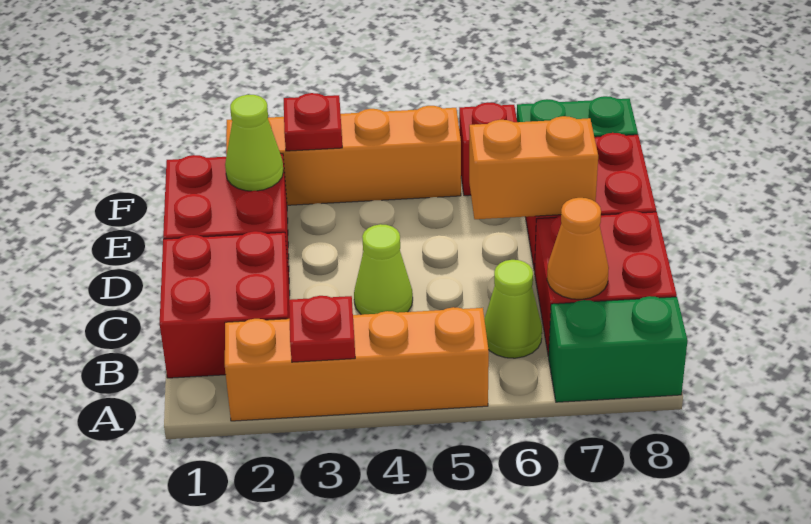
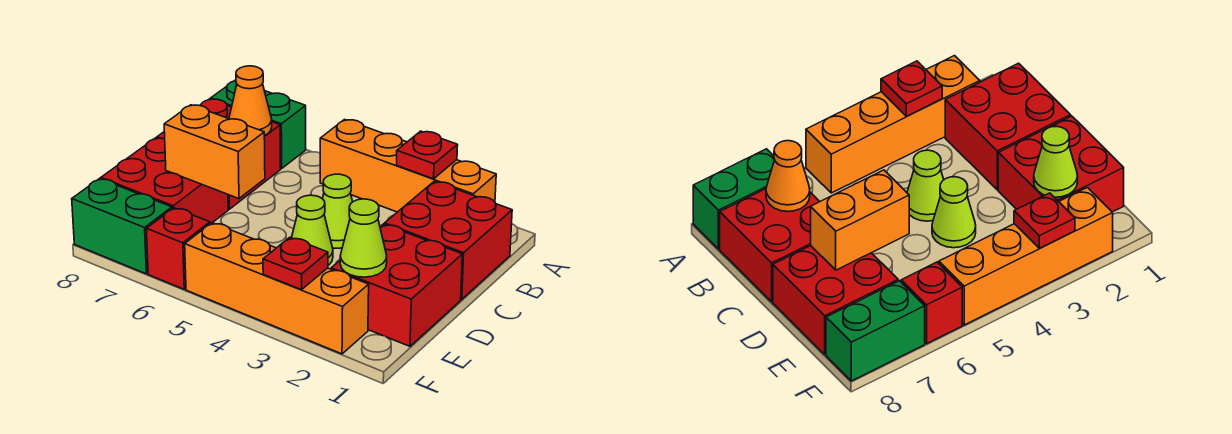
lime 1x1 cone [484,260,542,358] -> lime 1x1 cone moved to [292,195,333,265]

